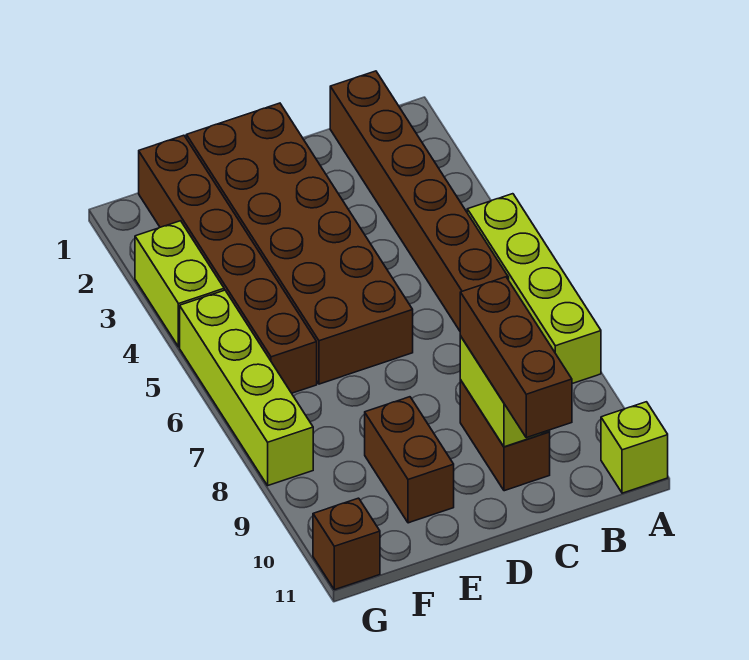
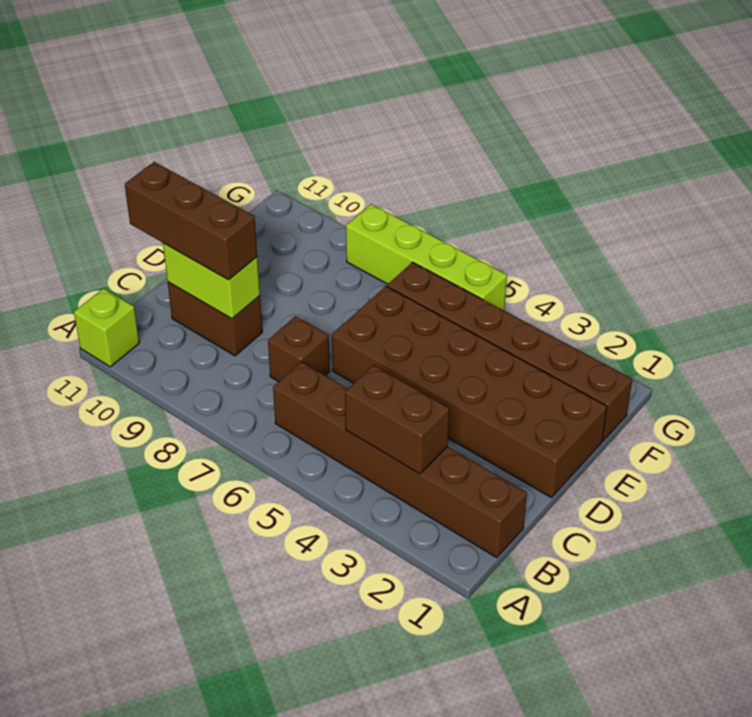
lime 1x4 brick [467,194,601,384] -> none
brown 1x2 brick [365,397,454,523] -> brown 1x2 brick moved to [345,365,449,474]
lime 1x2 brick [135,221,224,347] -> none
brown 1x1 brick [313,498,380,590] -> brown 1x1 brick moved to [268,316,330,382]

